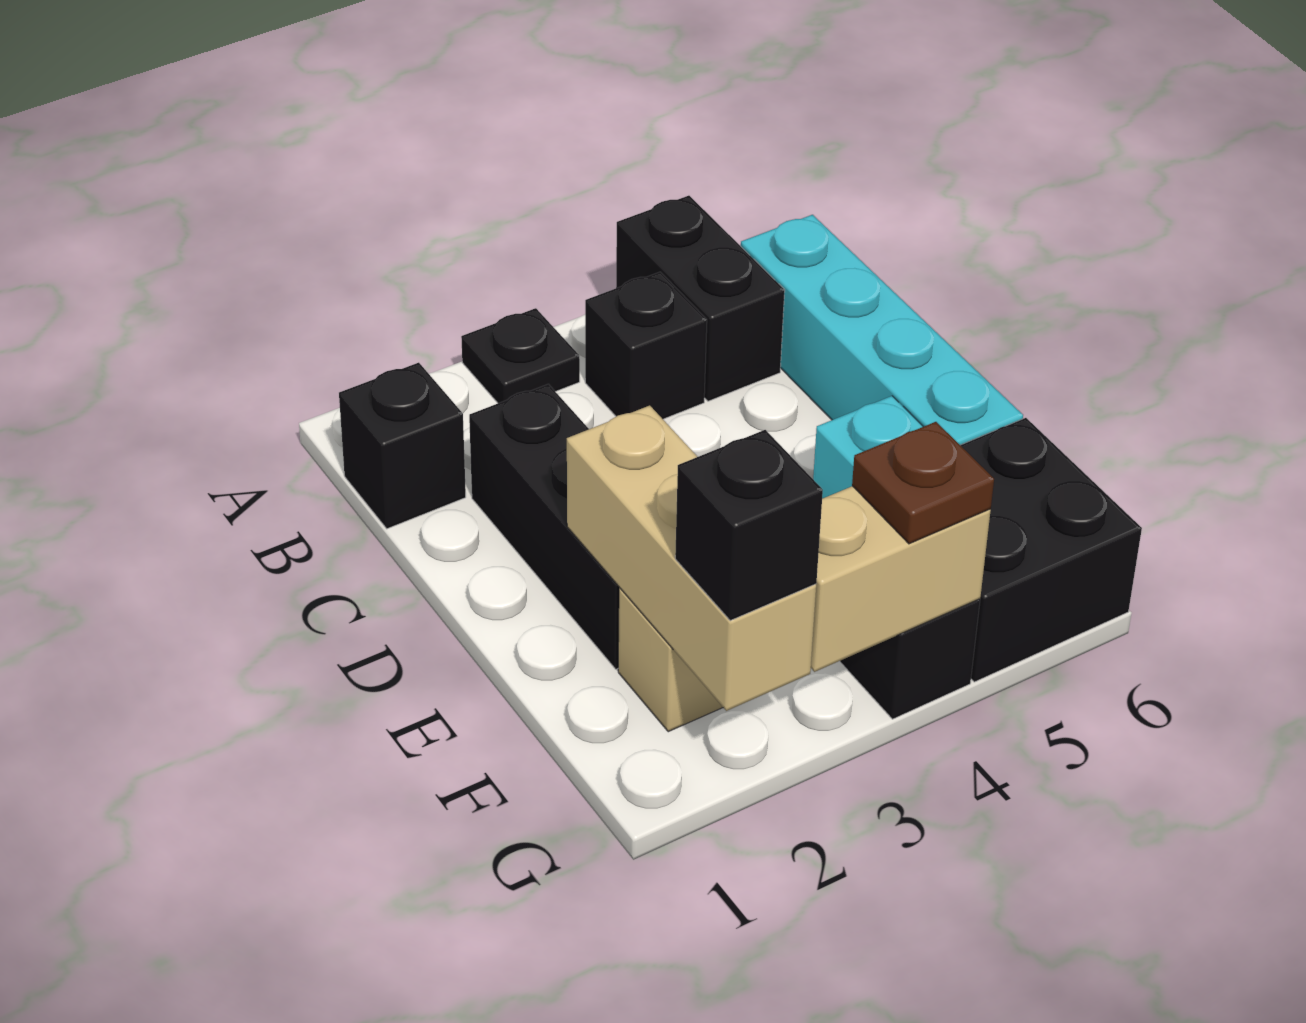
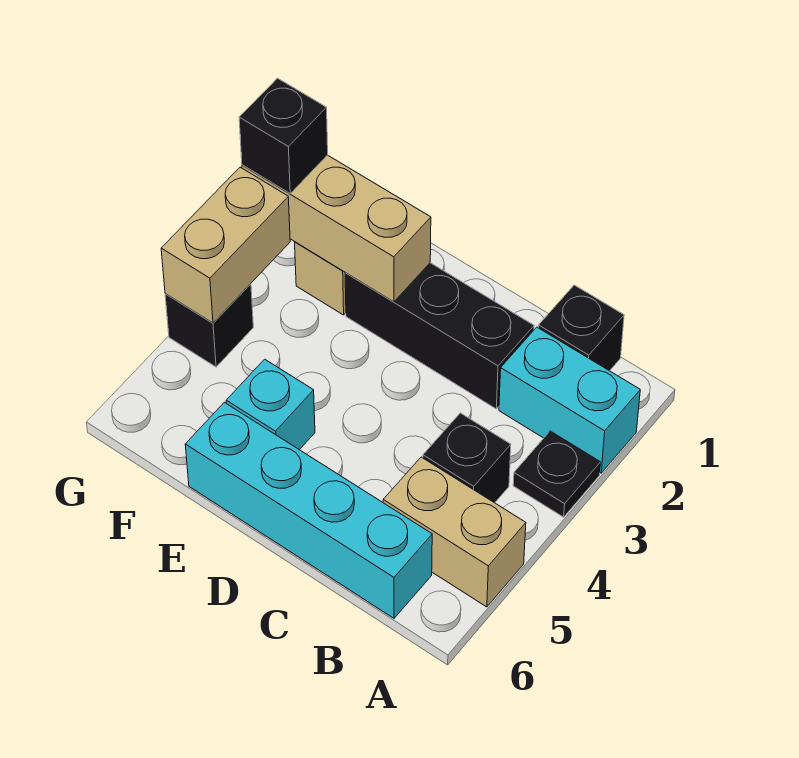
none -> cyan 1x2 brick [499,327,640,473]
black 1x2 brick [616,196,785,401] -> tan 1x2 brick [383,457,526,607]
black 2x2 brick [960,418,1142,682] -> none
brown 1x1 plate [852,422,994,544] -> none

